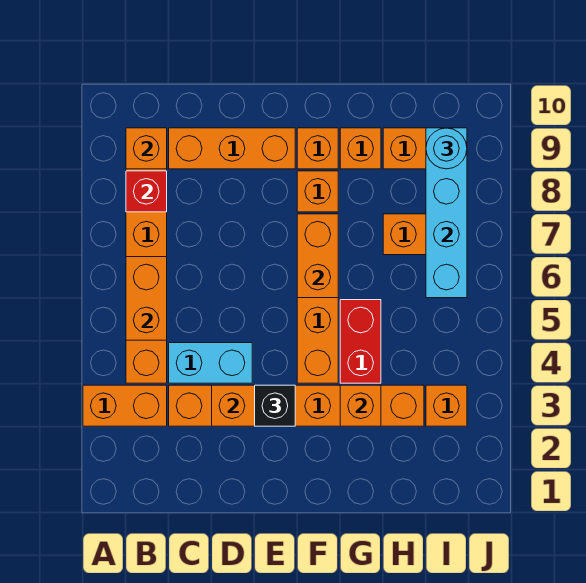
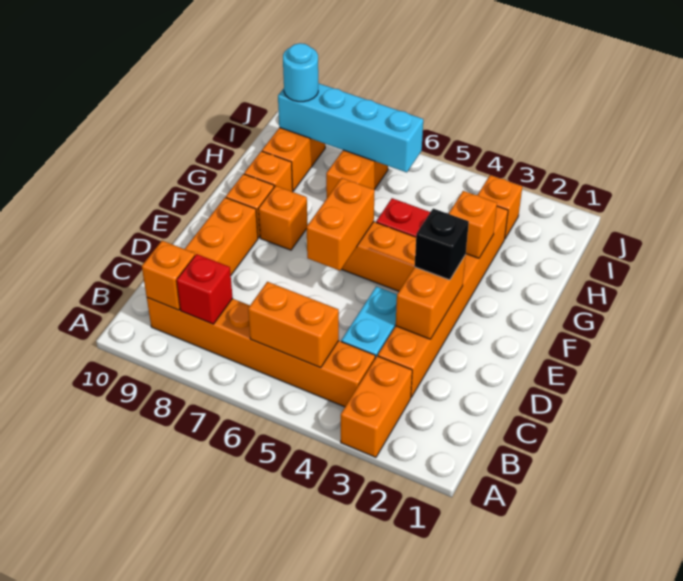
orange 1x2 brick [297,214,338,298] -> orange 1x2 brick turned to [307,178,375,271]

